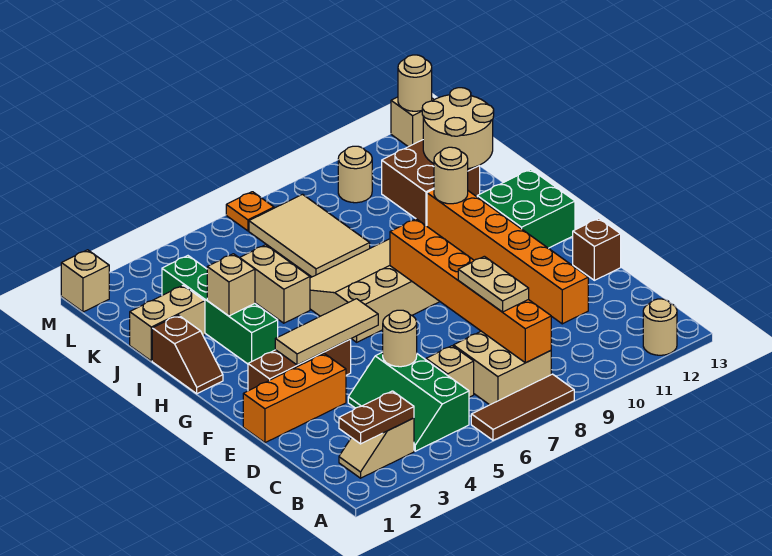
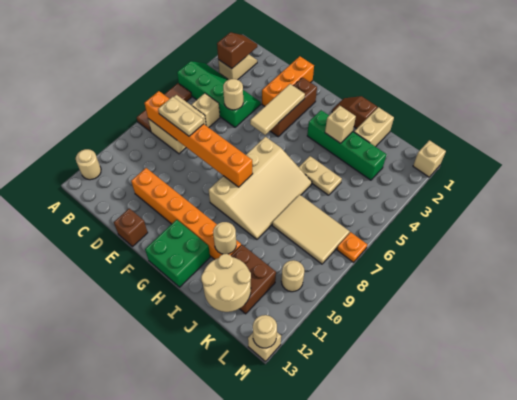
brown 1x2 plate [339,391,414,444] -> brown 1x2 slope [217,32,257,69]
green 2x3 slope [348,352,469,451] -> green 2x4 slope [177,61,261,127]
tan 1x2 brick [240,245,310,323] -> tan 1x2 plate [299,156,342,195]

